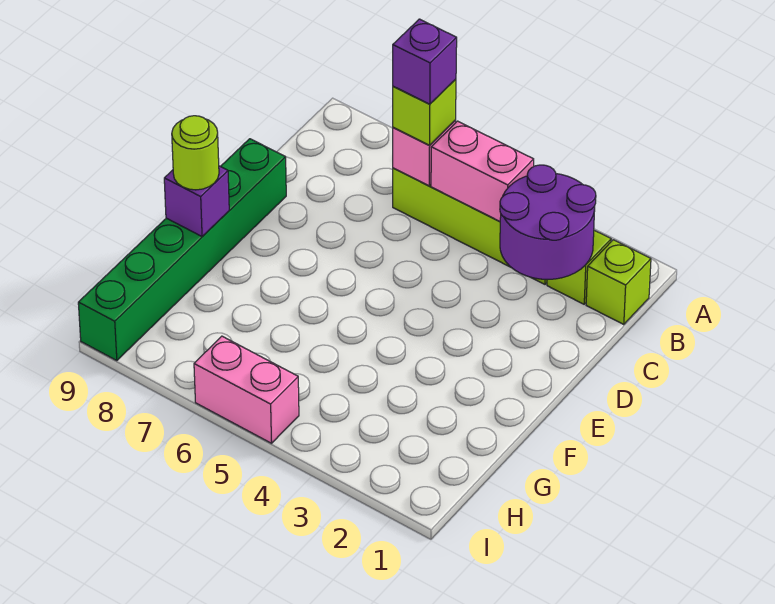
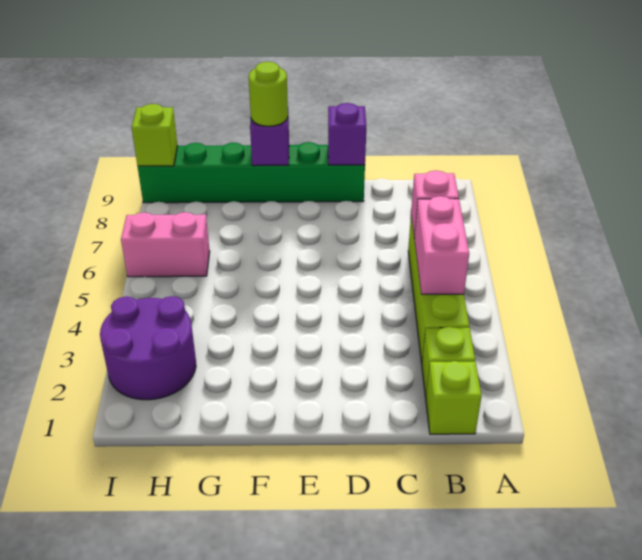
purple 2x2 round brick [500,165,596,279] -> purple 2x2 round brick moved to [100,296,196,400]
lime 1x1 brick [393,79,456,145] -> lime 1x1 brick moved to [132,104,178,166]
purple 1x1 brick [393,19,457,104] -> purple 1x1 brick moved to [328,103,366,165]
pink 1x2 brick [194,336,299,443] -> pink 1x2 brick turned to [121,212,210,277]

